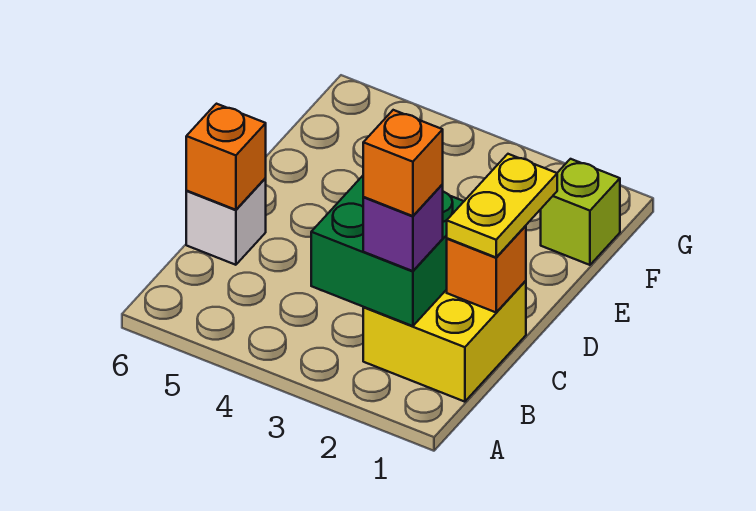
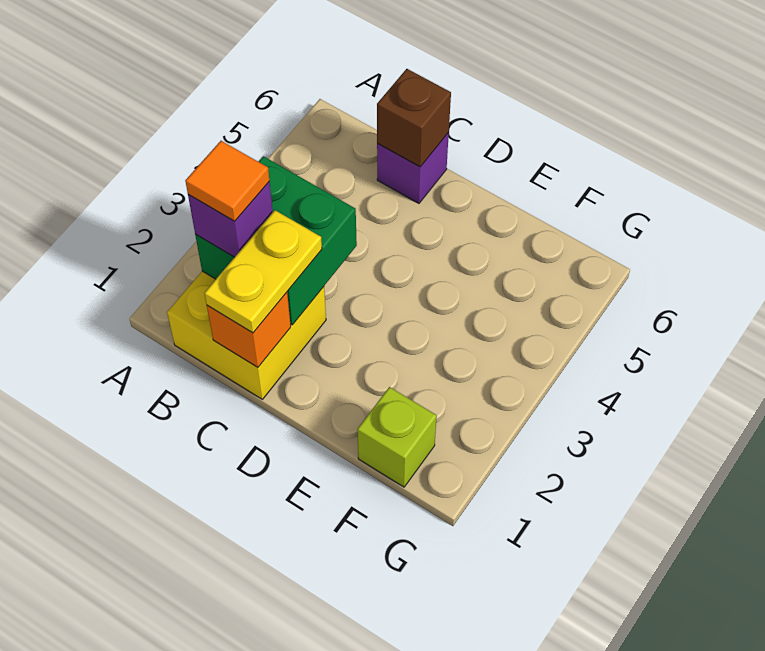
orange 1x1 brick [363,110,443,216] -> orange 1x1 tile [185,141,269,221]
yellow 1x2 plate [447,154,557,257] -> yellow 1x2 plate turned to [204,210,322,333]
white 1x1 brick [186,178,266,265] -> purple 1x1 brick [377,133,449,203]
orange 1x1 brick [186,104,266,210] -> brown 1x1 brick [377,69,451,167]

